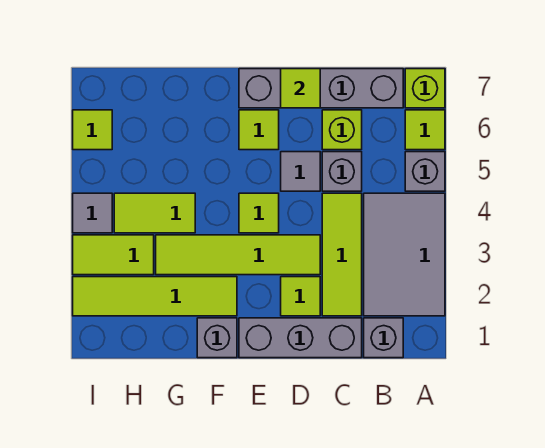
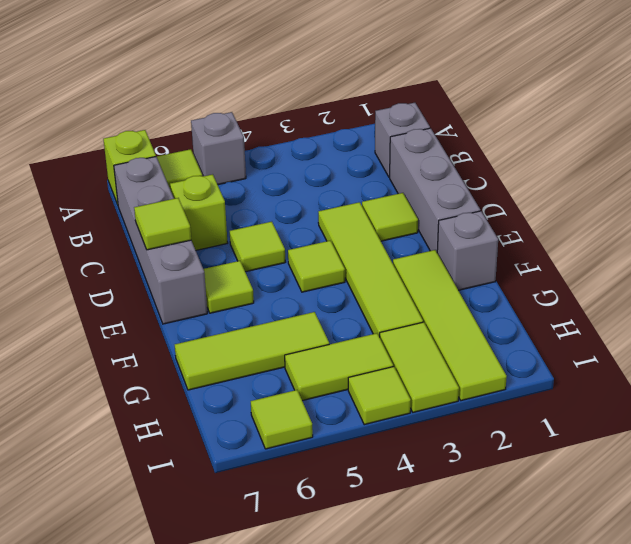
grey 2x3 tile [364,193,445,316] -> none
lime 1x3 tile [322,193,362,316] -> lime 1x3 tile moved to [175,312,329,390]
grey 1x1 brick [322,152,362,191] -> none
grey 1x1 tile [281,152,320,191] -> lime 1x1 tile [230,222,285,272]
lime 1x2 tile [114,193,195,233] -> lime 1x2 tile turned to [285,333,393,401]
grey 1x1 tile [73,193,112,233] -> lime 1x1 tile [348,366,411,425]

